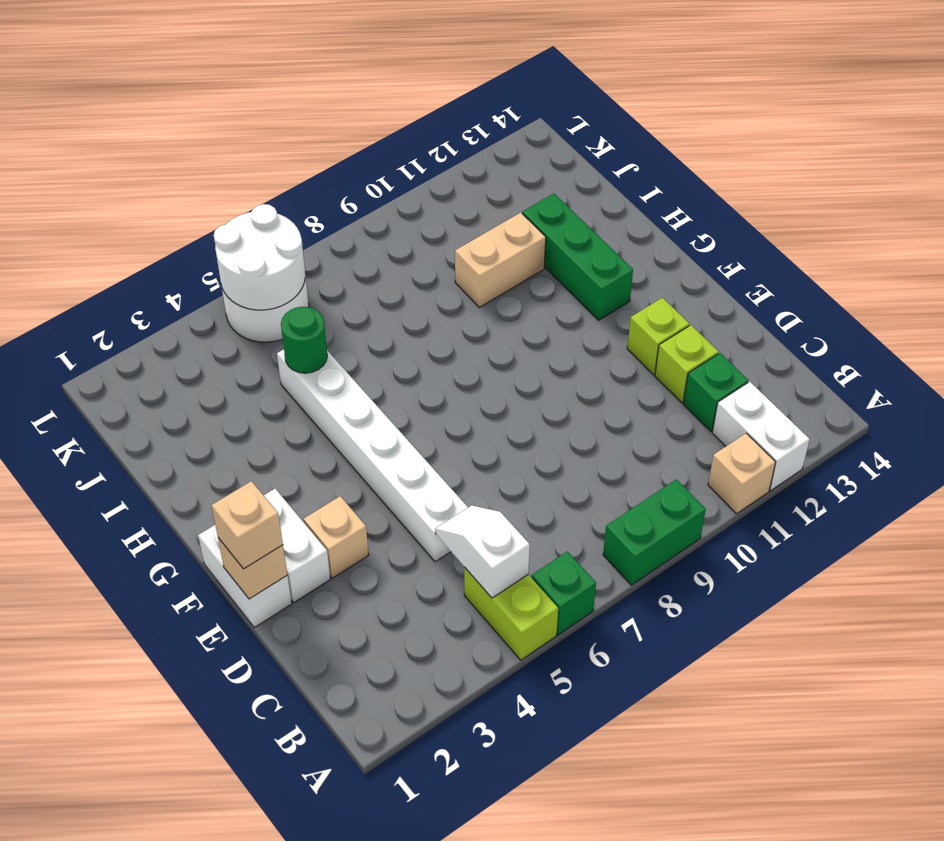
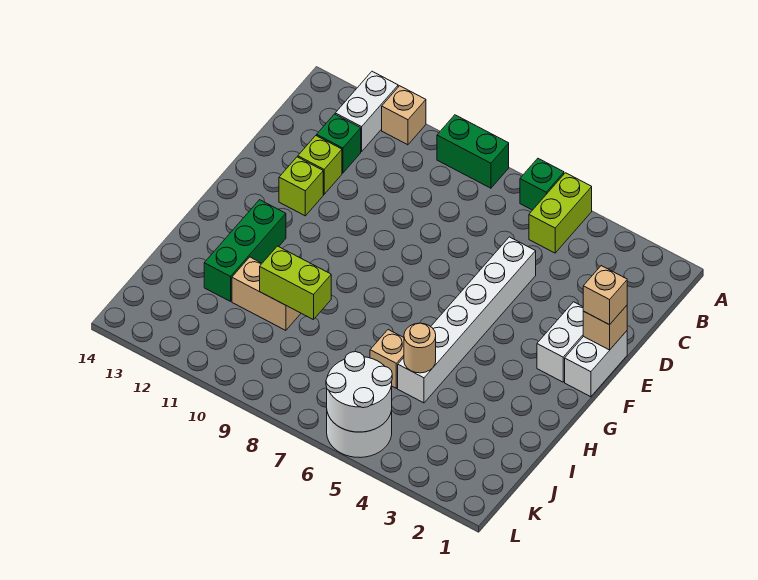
white 1x2 slope [435,505,530,598] -> none
tan 1x1 brick [304,496,369,578] -> tan 1x1 brick moved to [370,330,404,388]
green 1x1 round brick [281,307,327,373] -> tan 1x1 round brick [404,323,436,373]
none -> lime 1x2 brick [260,246,331,320]

